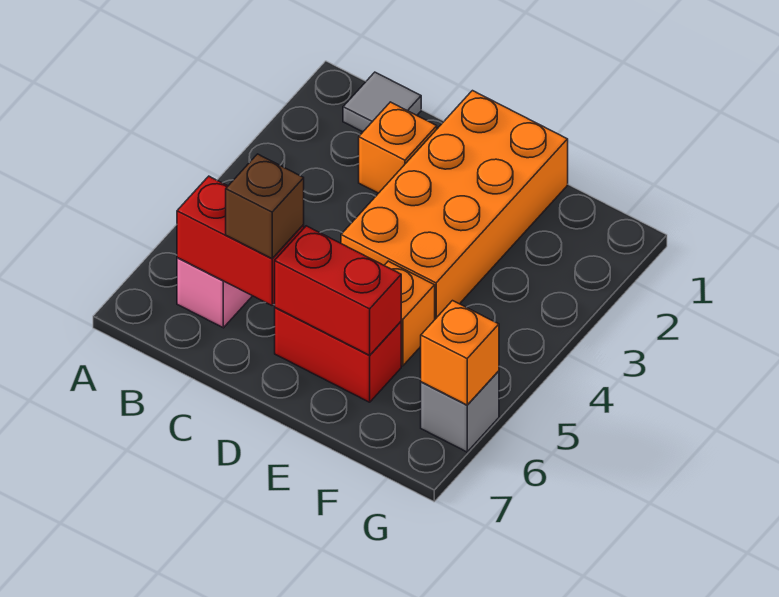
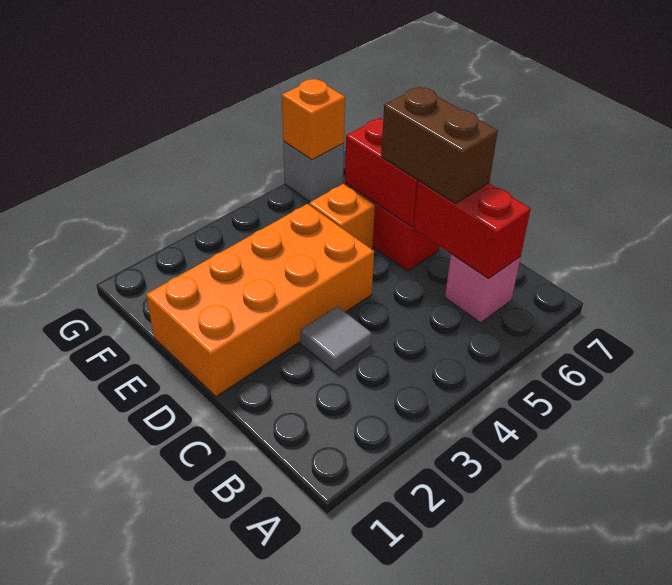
grey 1x1 tile [343,72,421,132] -> grey 1x1 tile moved to [300,306,372,372]
orange 1x1 brick [359,102,437,193] -> none
brown 1x1 brick [226,154,304,258] -> brown 1x2 brick [381,87,498,204]

